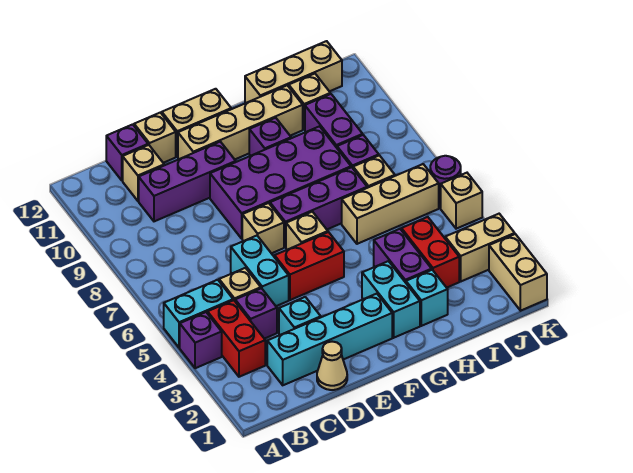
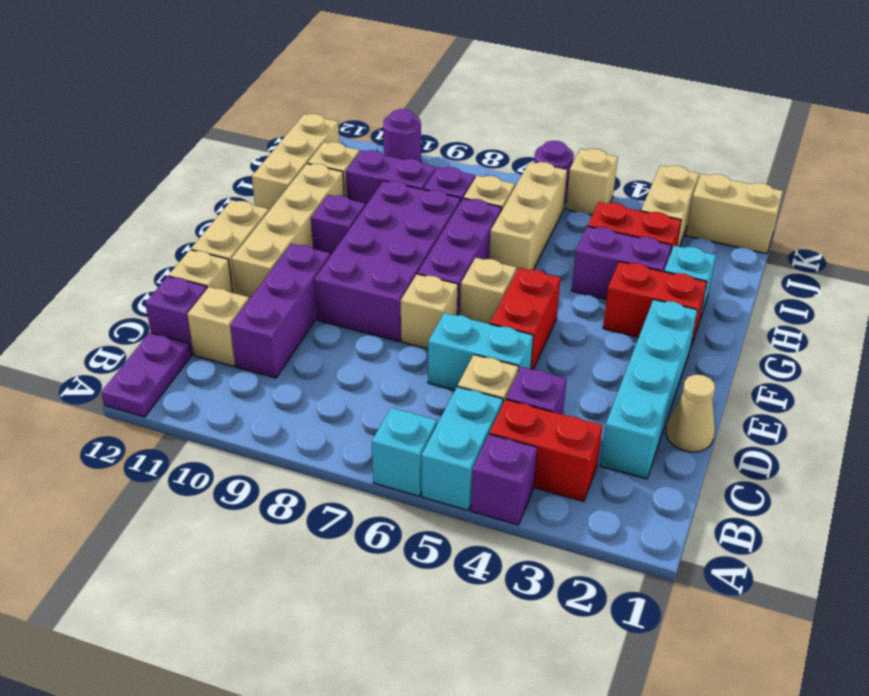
none -> purple 1x2 plate [101,333,191,417]
cyan 1x1 brick [279,297,321,335] -> cyan 1x1 brick moved to [372,408,437,496]
cyan 1x2 brick [362,261,420,338] -> red 1x2 brick [603,262,707,348]
none -> purple 1x1 round brick [383,109,421,162]

